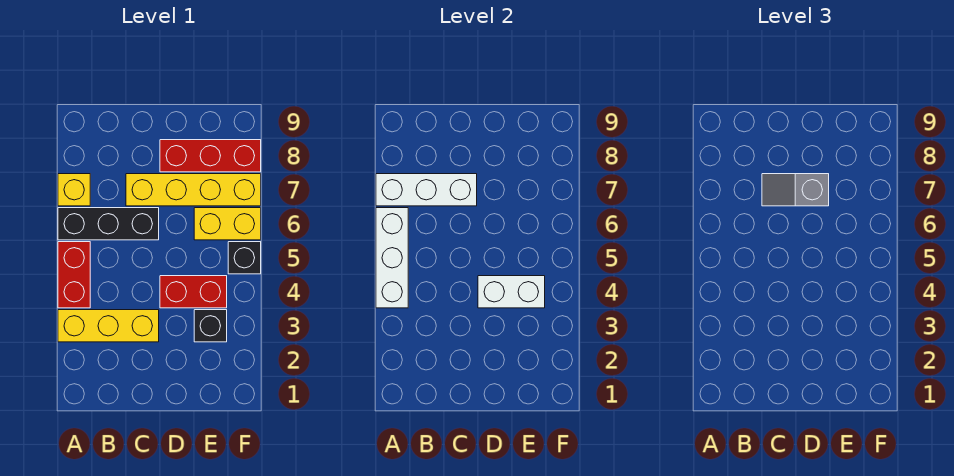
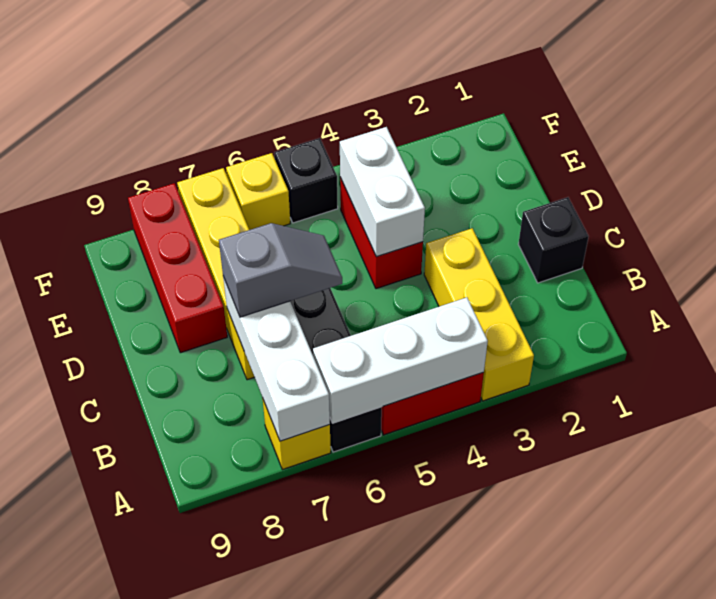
grey 1x2 slope [762,174,829,206] -> grey 1x2 slope turned to [219,223,342,317]
black 1x1 brick [194,310,227,342] -> black 1x1 brick moved to [518,197,589,283]
yellow 1x2 brick [194,208,261,240] -> yellow 1x1 brick [226,153,290,230]

